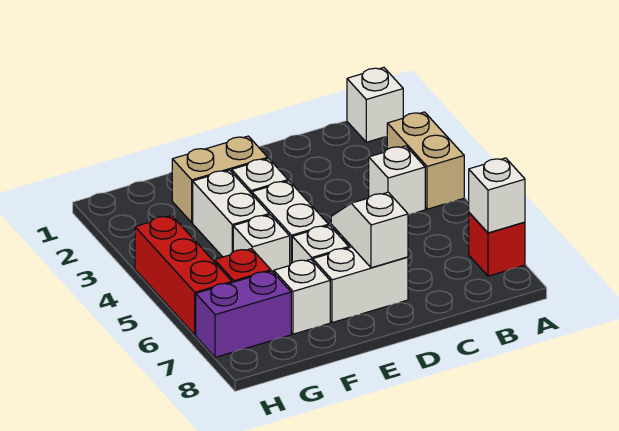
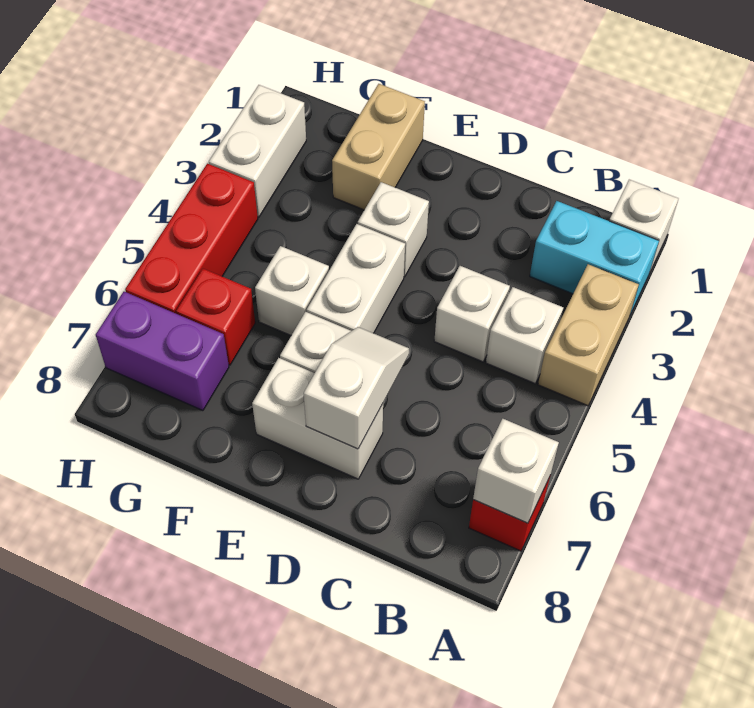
none -> cyan 1x2 brick [530,201,659,314]
tan 1x2 brick [172,136,268,223] -> tan 1x2 brick turned to [332,84,425,210]
white 1x2 brick [193,170,269,257] -> white 1x2 brick moved to [209,85,306,217]
white 1x1 brick [274,259,330,334] -> white 1x1 brick moved to [434,266,510,362]

